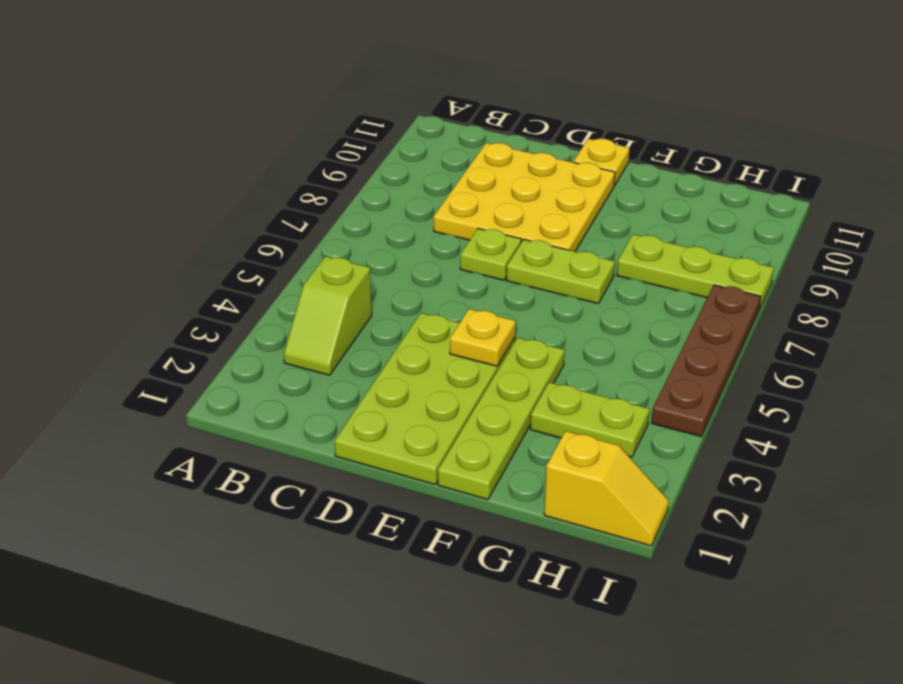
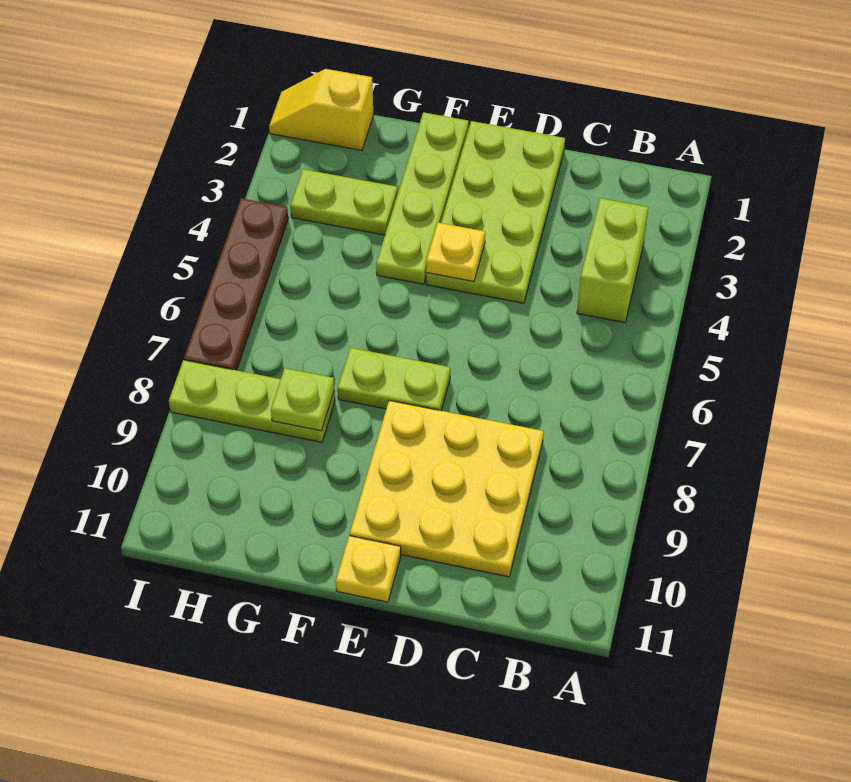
lime 1x2 slope [284,256,372,375] -> lime 1x2 brick [577,198,648,323]
lime 1x1 plate [460,228,521,280] -> lime 1x1 plate moved to [271,368,334,431]

